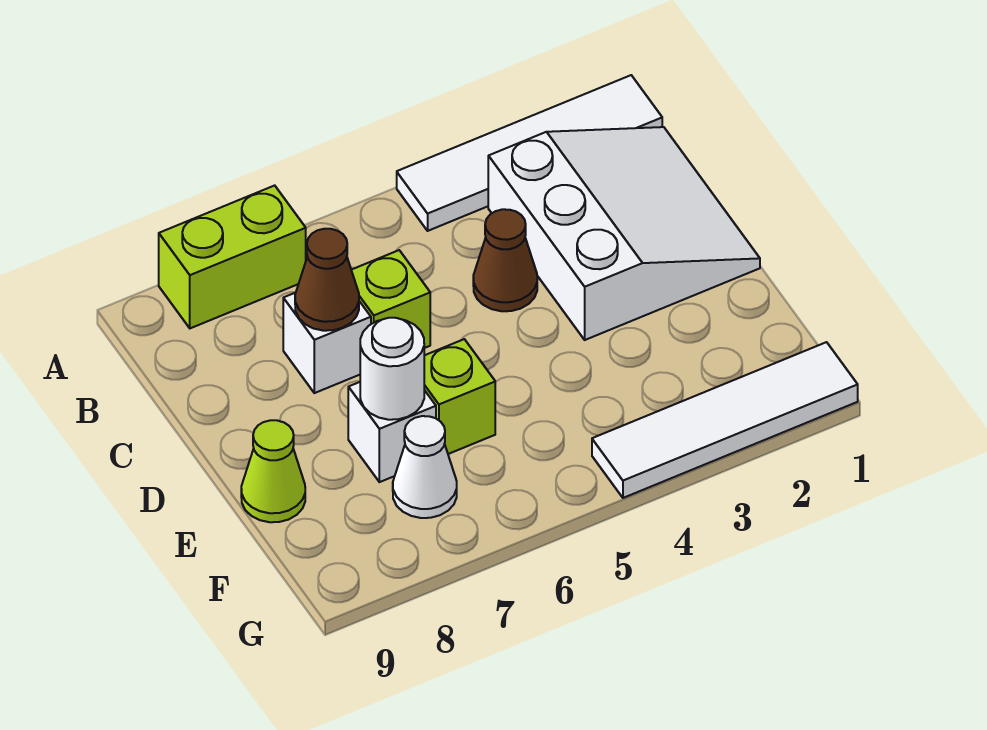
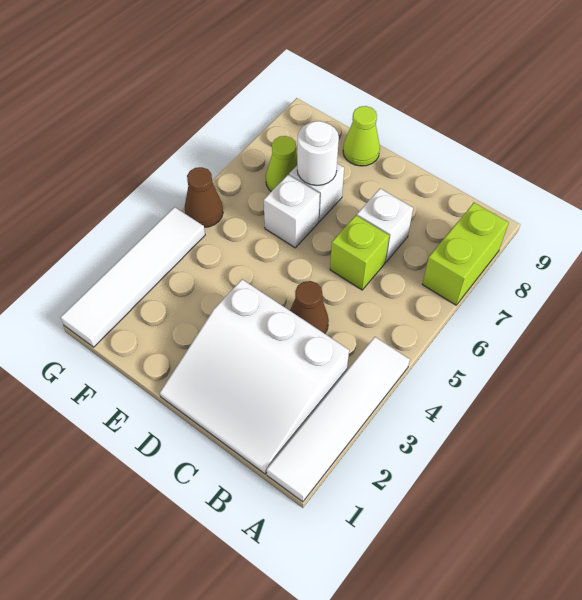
brown 1x1 cone [295,229,359,331] -> brown 1x1 cone moved to [185,167,223,227]
lime 1x1 brick [424,339,495,454] -> white 1x1 brick [264,175,320,248]
white 1x1 cone [393,416,457,518] -> lime 1x1 cone [266,136,297,191]

